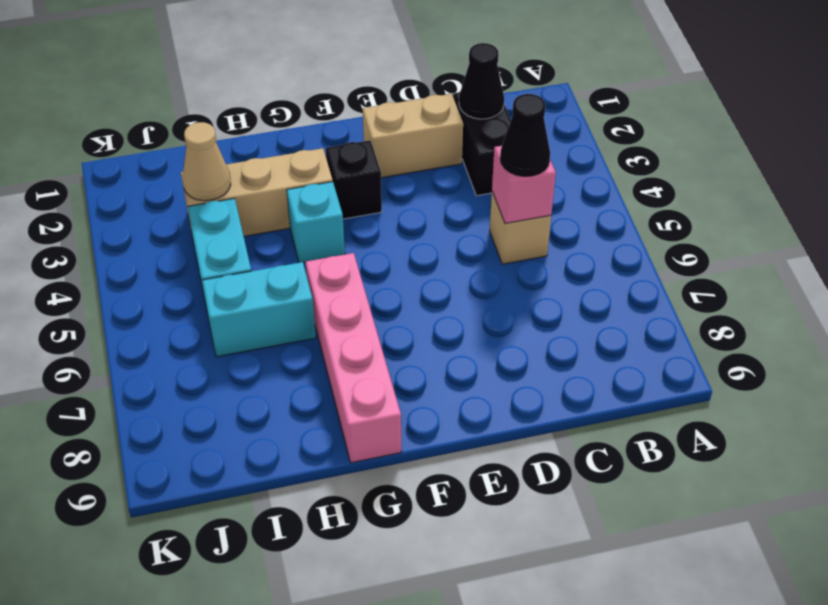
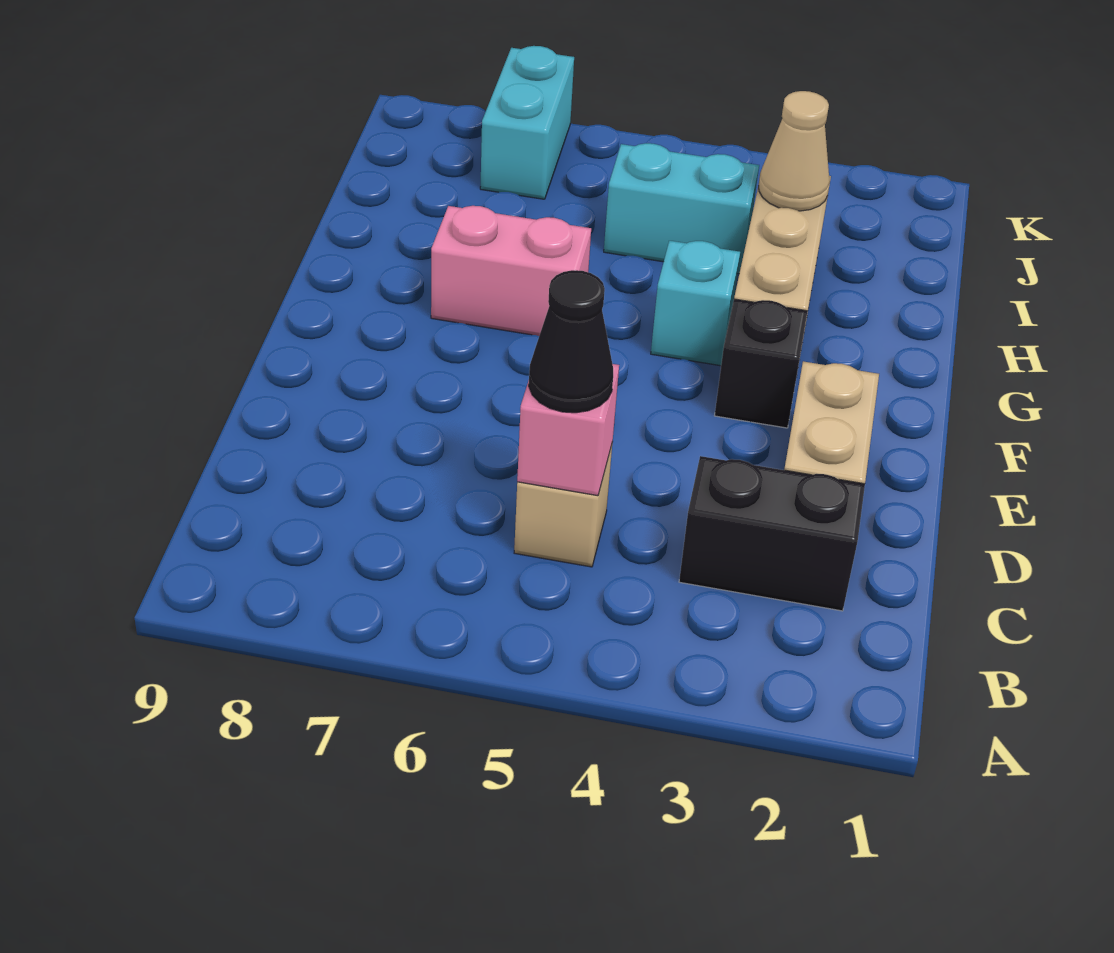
black 1x1 cone [459,43,504,119] -> none
pink 1x4 brick [306,253,401,463] -> pink 1x2 brick [431,206,591,336]
cyan 1x2 brick [202,262,316,357] -> cyan 1x2 brick moved to [480,46,574,199]

